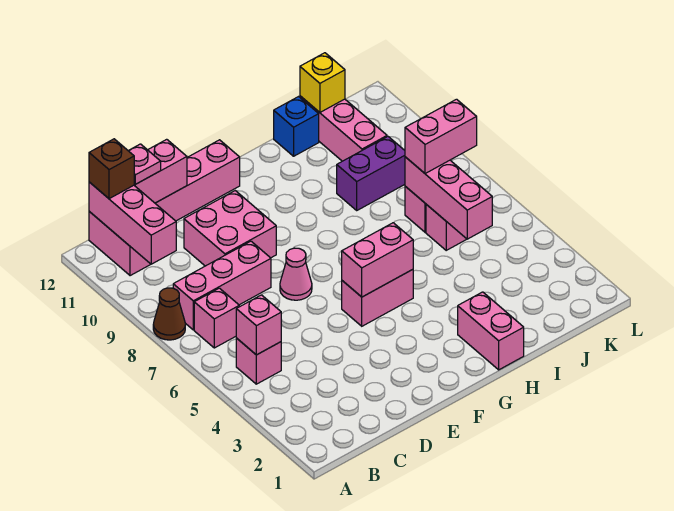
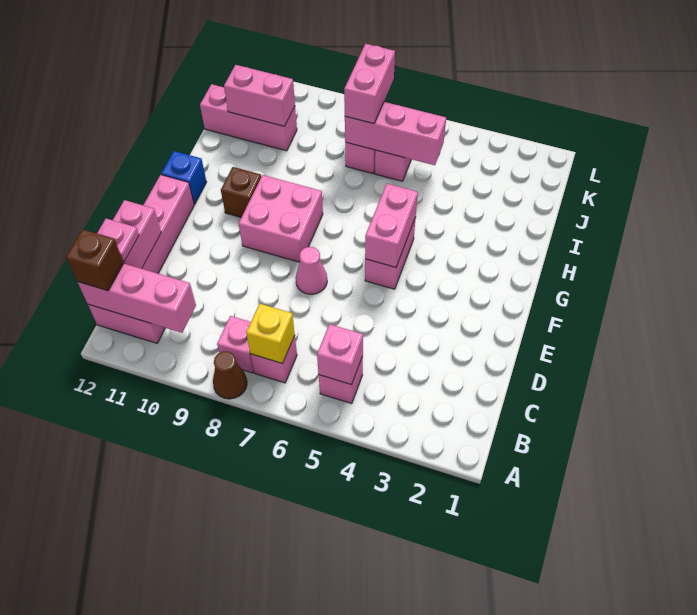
pink 1x3 brick [173,241,271,330] -> pink 1x1 brick [217,316,254,373]
pink 2x2 brick [184,191,276,266] -> pink 2x2 brick moved to [239,175,323,262]
none -> brown 1x1 brick [221,167,261,217]
pink 1x2 brick [458,292,524,370] -> pink 1x2 brick moved to [224,65,295,126]
purple 1x2 brick [337,137,405,210] -> none
blue 1x1 brick [274,97,319,156] -> blue 1x1 brick moved to [161,151,207,204]
yellow 1x1 brick [300,53,345,112] -> yellow 1x1 brick moved to [246,304,295,364]

